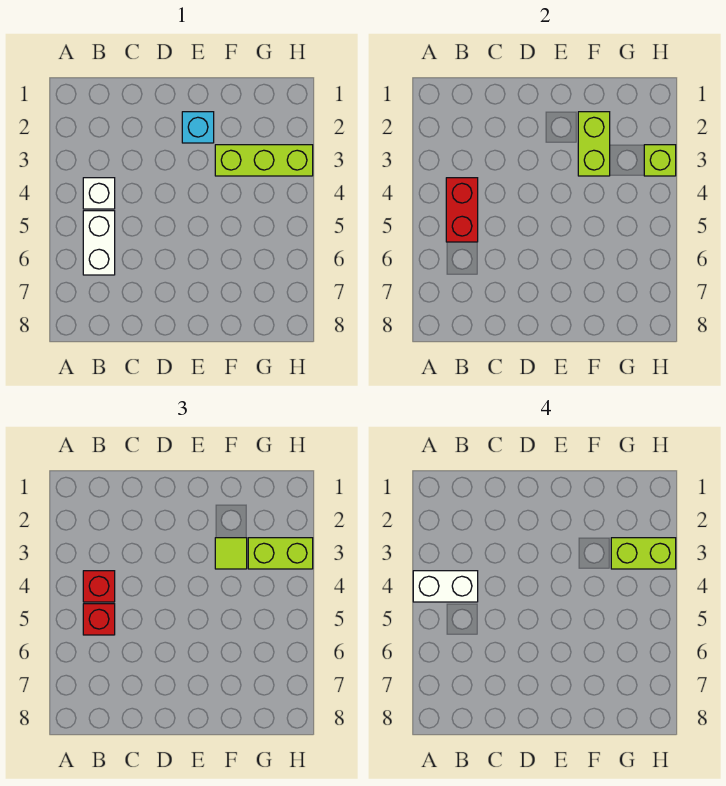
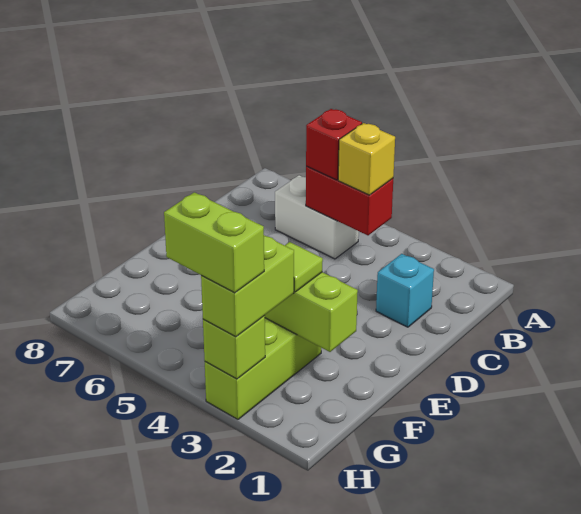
white 1x2 brick [413,571,478,602] -> none
white 1x1 brick [83,178,115,209] -> none
red 1x1 brick [83,571,115,602] -> yellow 1x1 brick [338,123,395,195]
cyan 1x1 brick [182,112,214,143] -> cyan 1x1 brick moved to [376,254,434,327]
lime 1x2 brick [611,538,676,569] -> lime 1x2 brick turned to [164,192,264,293]

